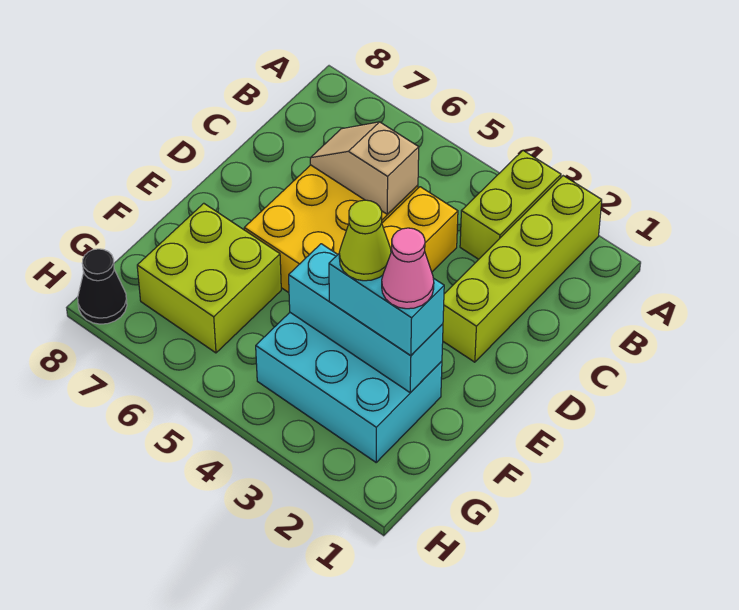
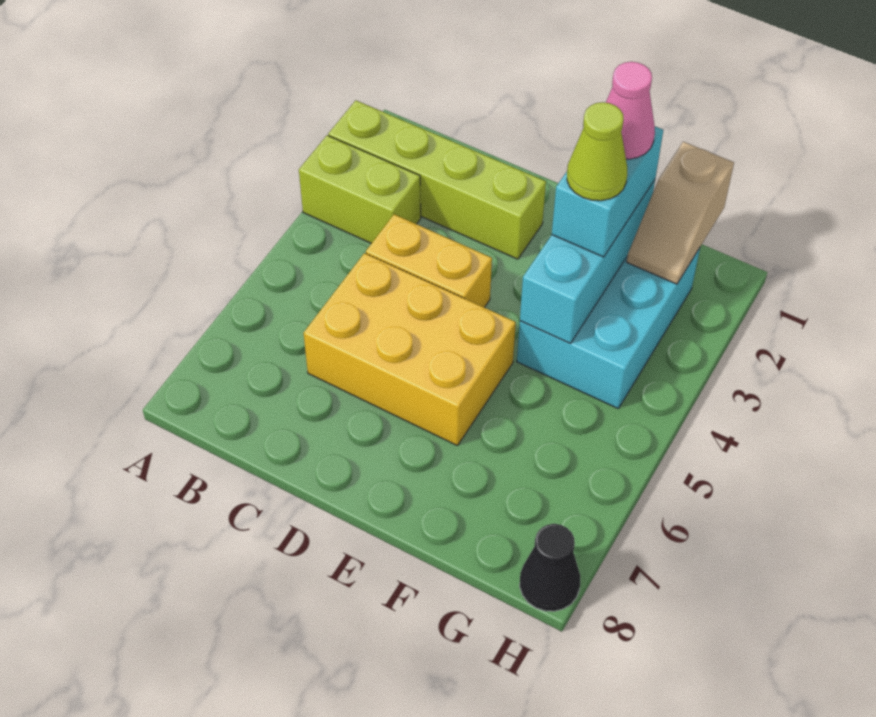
tan 1x2 slope [310,122,419,214] -> tan 1x2 slope moved to [627,142,734,284]
lime 2x2 brick [137,203,281,353] -> none

